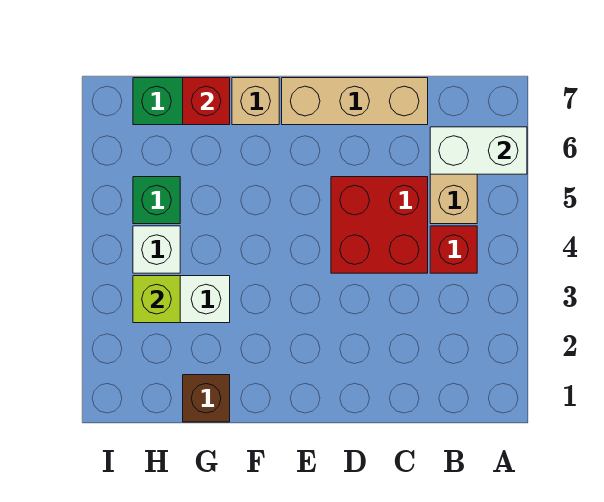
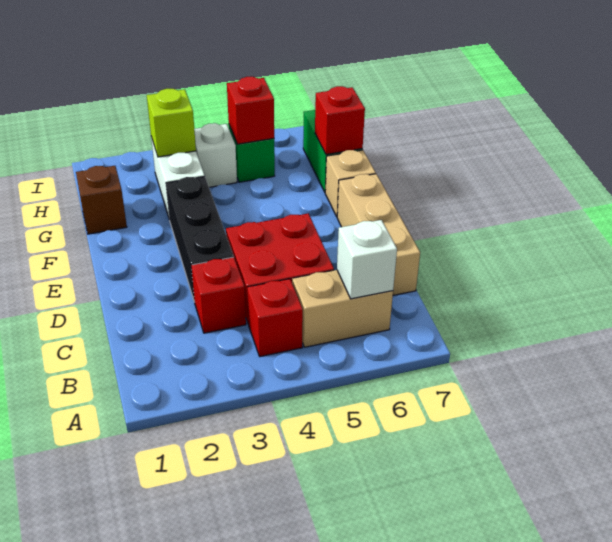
white 1x2 brick [430,127,527,174] -> white 1x1 brick [337,220,397,299]
none -> red 1x1 brick [191,257,246,333]
none -> black 1x3 brick [166,176,234,302]
none -> red 1x1 brick [227,77,274,144]

